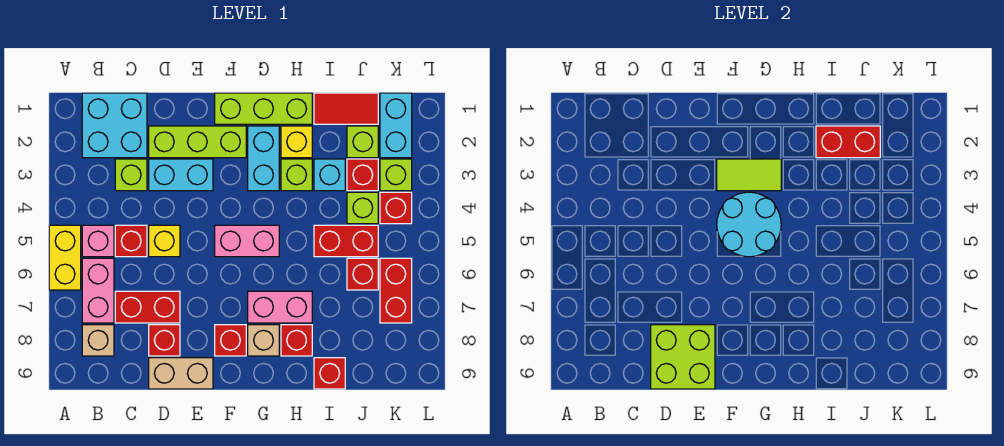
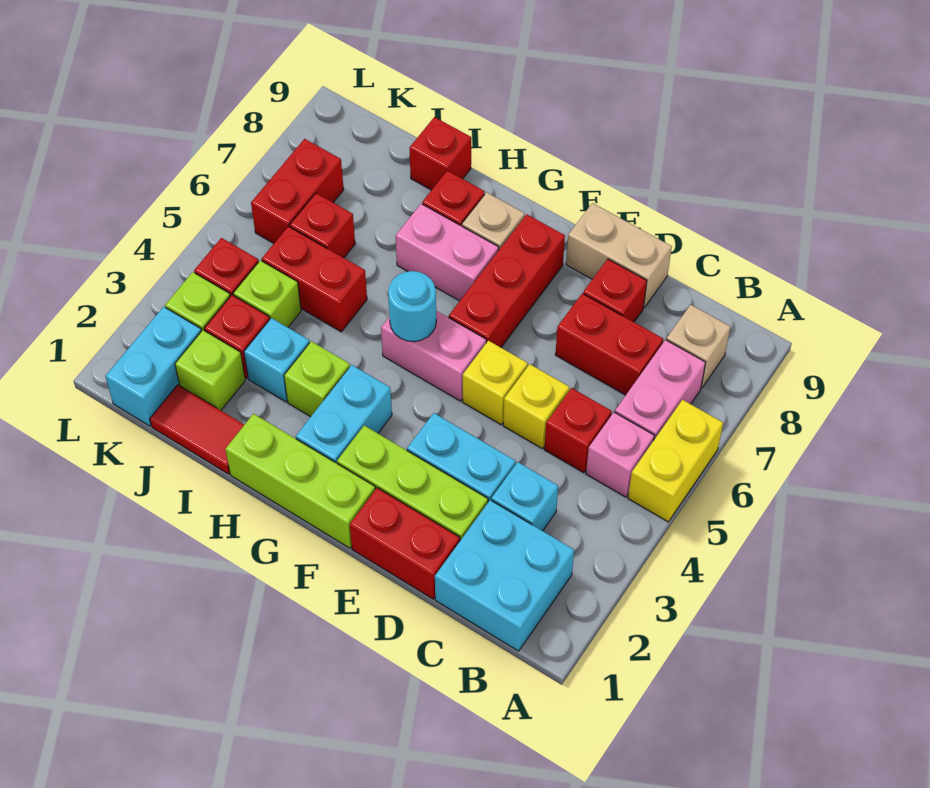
lime 1x1 brick [115,159,147,191] -> cyan 1x1 brick [491,462,558,531]
lime 2x2 brick [651,325,715,389] -> none
lime 1x2 tile [717,159,781,191] -> none
cyan 2x2 round brick [717,192,781,257] -> cyan 1x1 round brick [388,271,436,341]
red 1x1 brick [215,325,246,356] -> red 1x3 brick [449,214,565,347]
yellow 1x1 brick [281,126,312,158] -> yellow 1x1 brick moved to [463,341,528,425]
red 1x2 brick [816,126,880,158] -> red 1x2 brick moved to [350,488,460,599]

